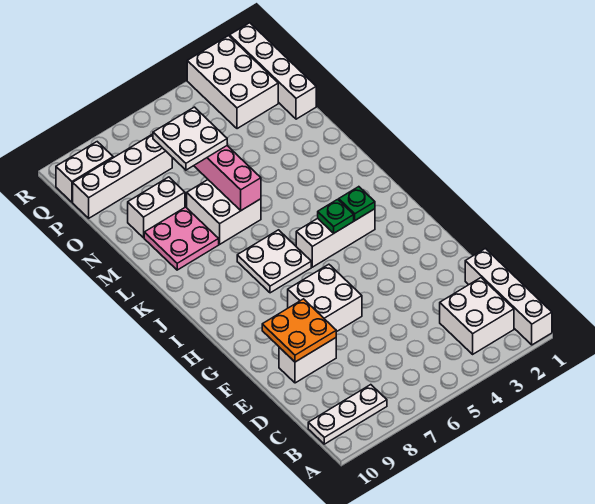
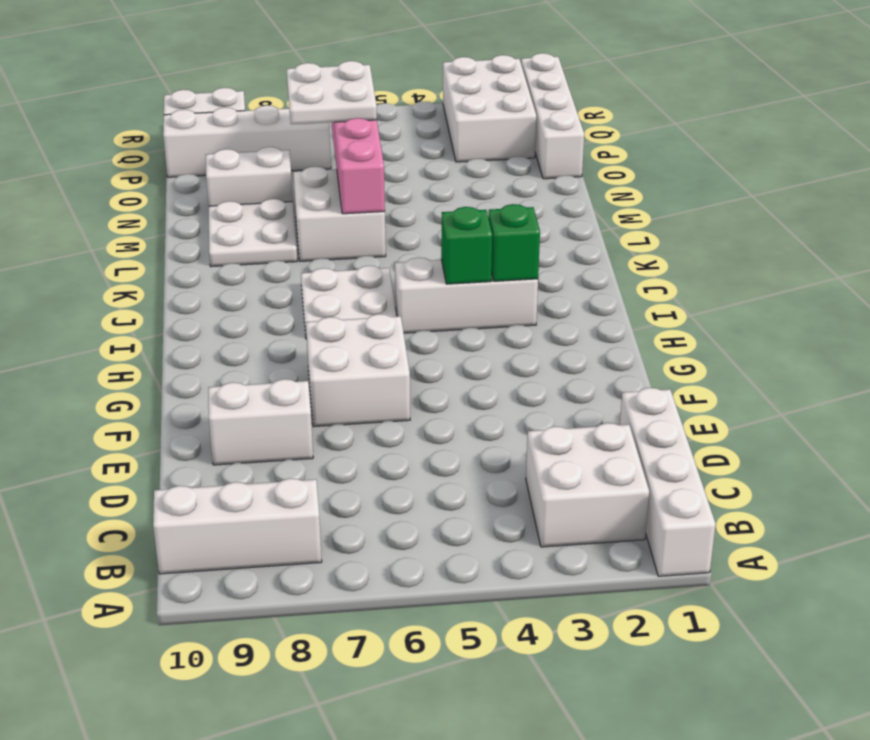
white 1x3 plate [308,385,387,444] -> white 1x3 brick [153,478,322,574]
orange 2x2 plate [262,299,336,362] -> none
green 1x1 plate [339,187,375,220] -> green 1x1 brick [489,204,540,281]
green 1x1 plate [318,199,354,233] -> green 1x1 brick [441,207,492,284]
pink 2x2 plate [144,207,219,270] -> white 2x2 plate [209,199,297,267]

